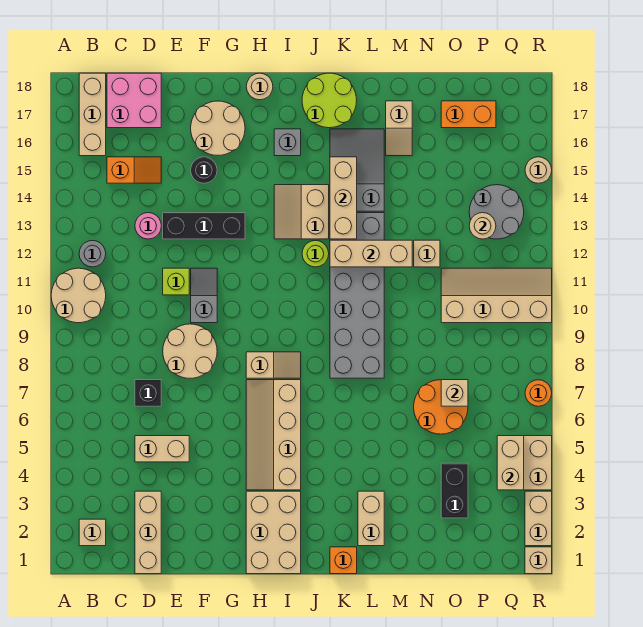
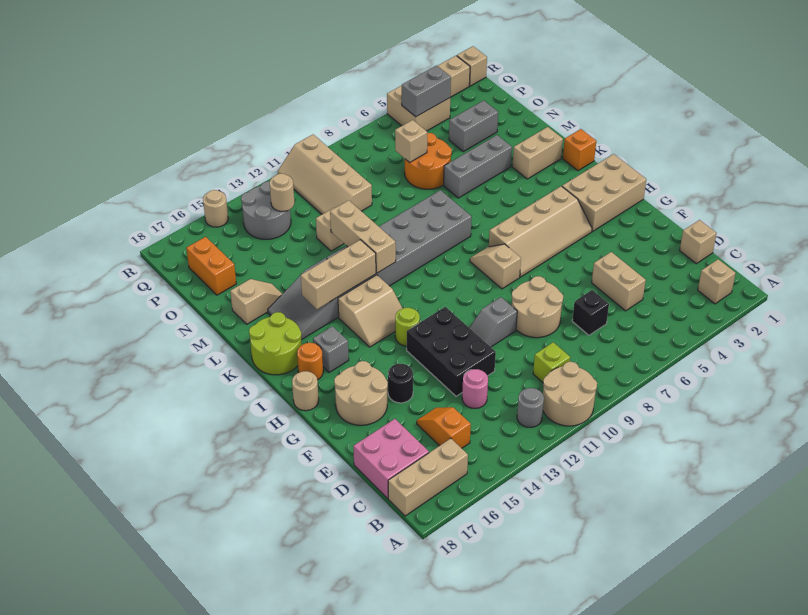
tan 1x3 brick [135,491,161,574] -> tan 1x1 brick [680,220,716,264]
lime 1x1 brick [163,268,189,295] -> lime 1x1 brick moved to [533,342,570,382]
black 1x3 brick [163,213,245,239] -> black 2x3 brick [407,307,496,396]
lime 1x1 round brick [302,241,329,267] -> lime 1x1 round brick moved to [395,308,420,346]
none -> grey 1x3 brick [444,135,512,198]
black 1x2 brick [441,463,468,518] -> grey 1x2 brick [449,100,498,152]
tan 1x2 brick [497,436,524,490] -> grey 1x2 brick [402,66,451,117]
orange 1x1 round brick [525,380,552,406] -> orange 1x1 round brick moved to [297,343,323,380]

